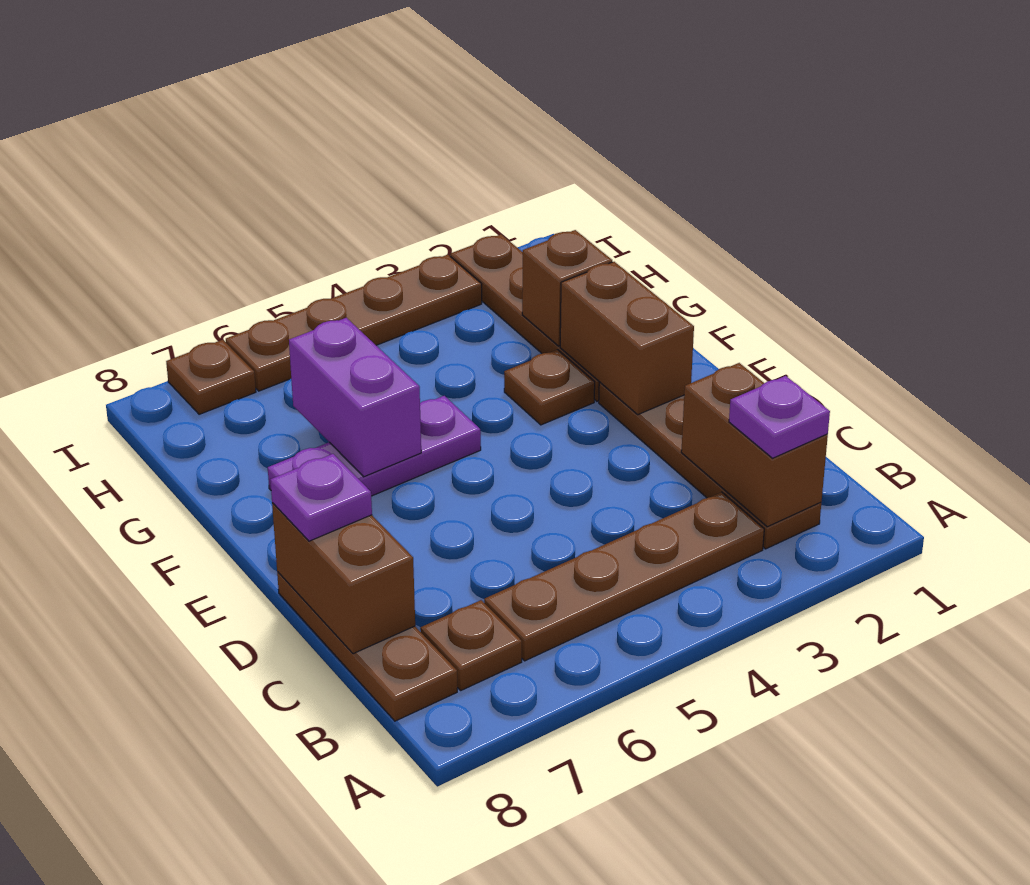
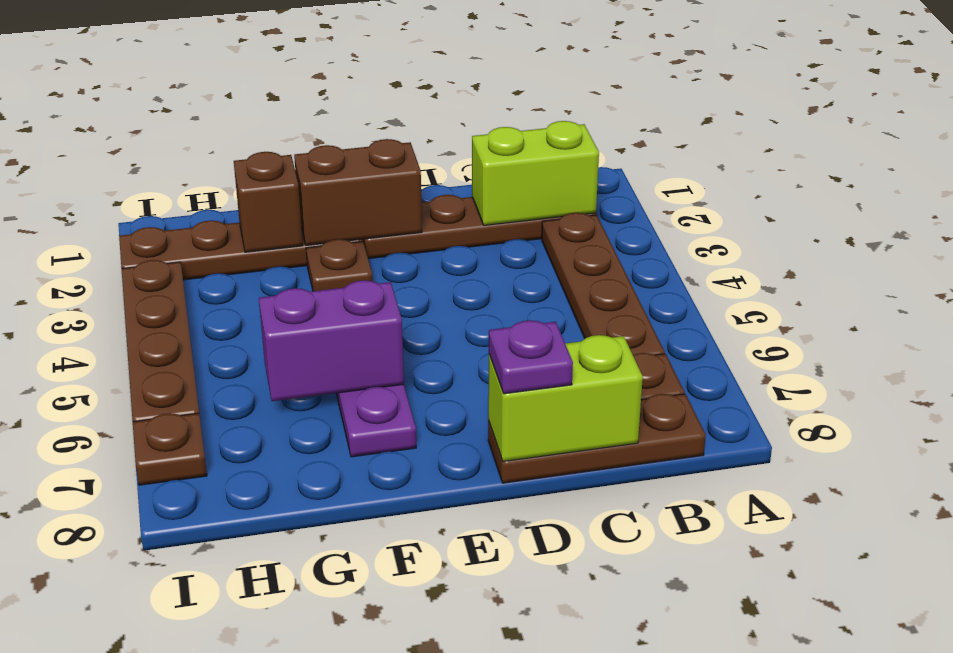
brown 1x2 brick [681,363,828,527] -> lime 1x2 brick [472,121,599,225]
purple 1x1 plate [729,376,830,458] -> none
brown 1x2 brick [272,503,415,654] -> lime 1x2 brick [488,335,643,462]

